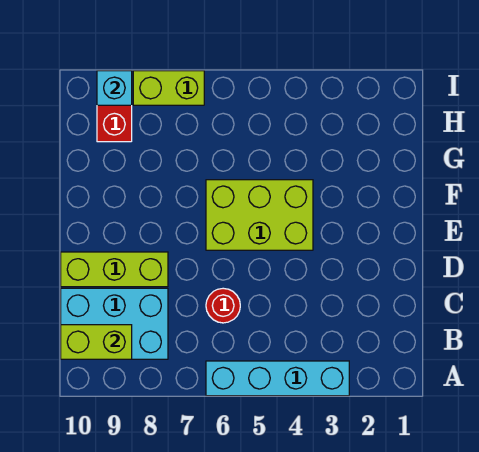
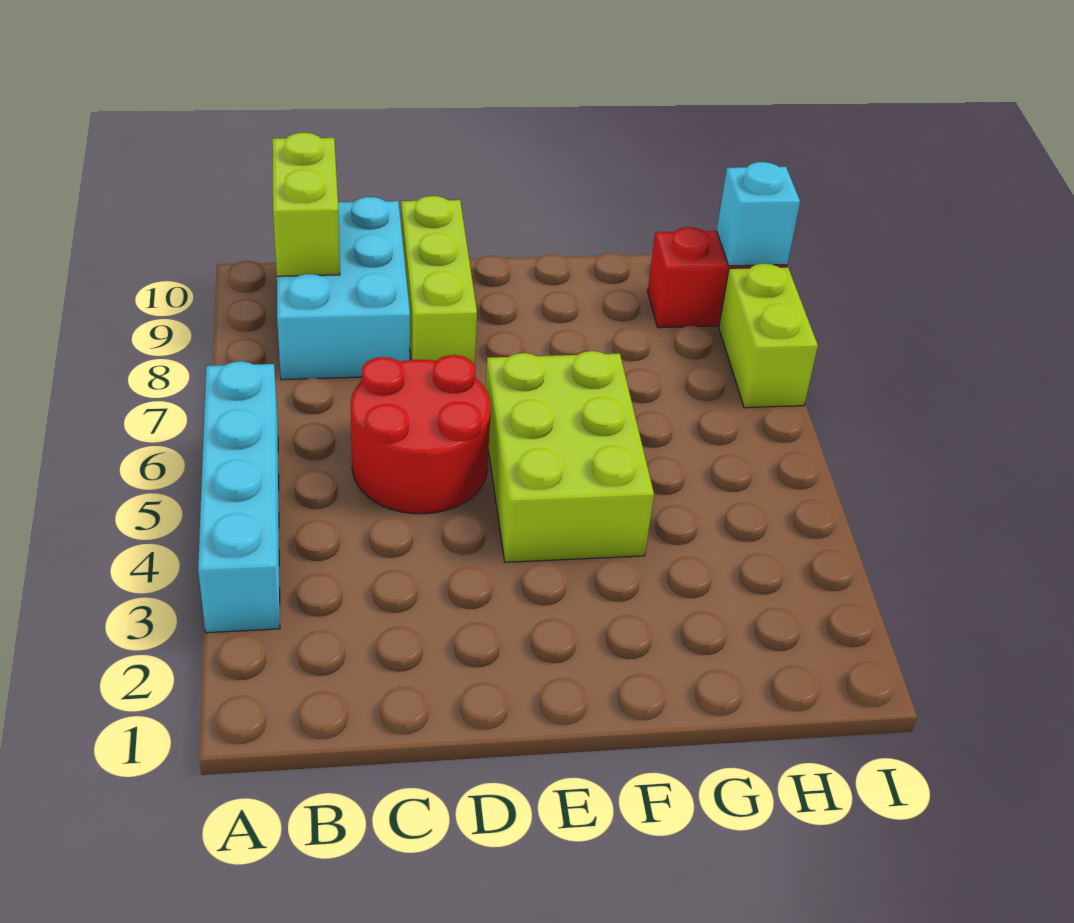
red 1x1 round brick [206,288,240,323] -> red 2x2 round brick [351,355,491,514]

